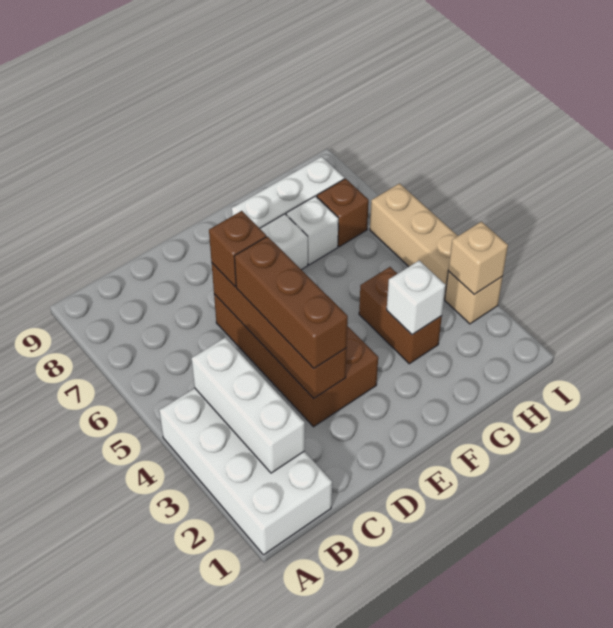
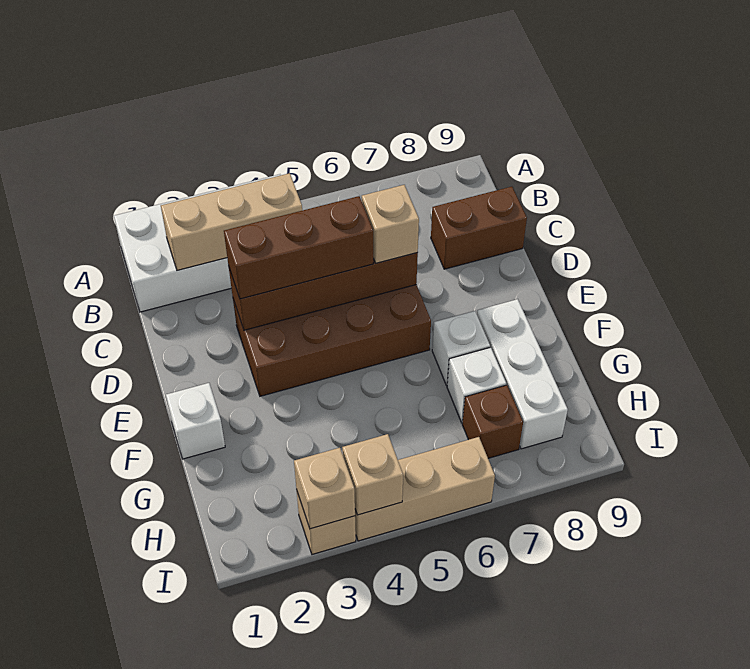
white 1x3 brick [192,337,305,473] -> tan 1x3 brick [161,173,302,271]
brown 1x1 brick [209,211,266,287] -> tan 1x1 brick [362,185,419,263]
brown 1x2 brick [359,267,442,364] -> brown 1x2 brick moved to [431,187,527,269]
white 1x1 brick [387,261,446,335] -> white 1x1 brick moved to [166,383,225,459]
none -> tan 1x1 brick [342,434,403,515]

